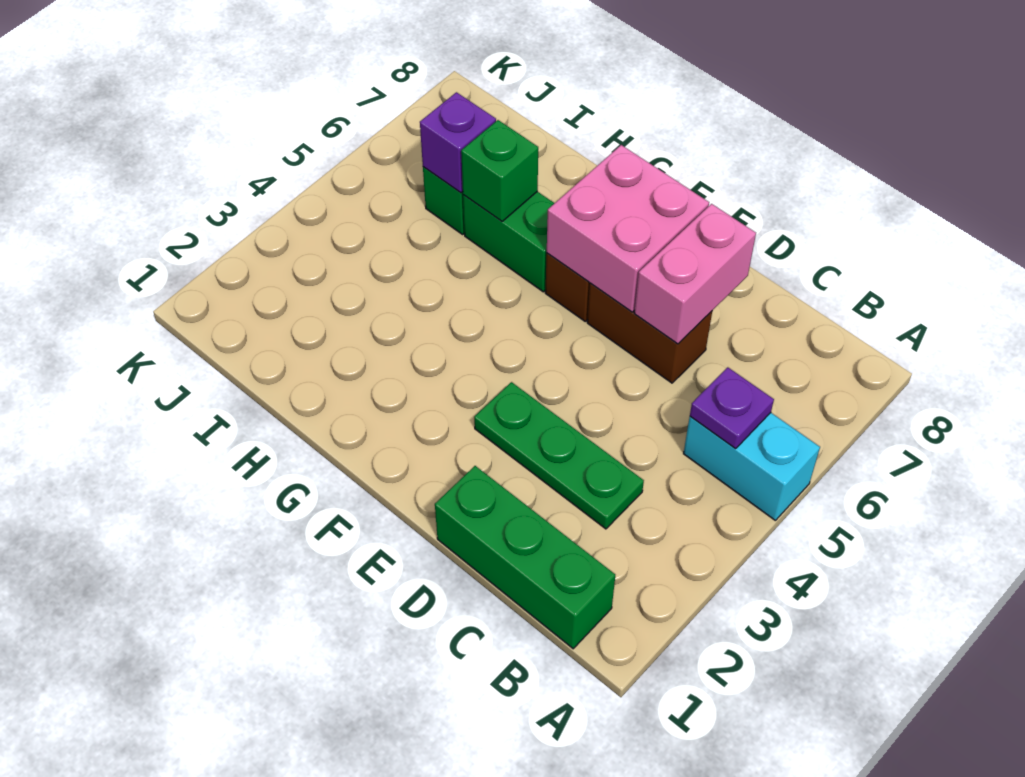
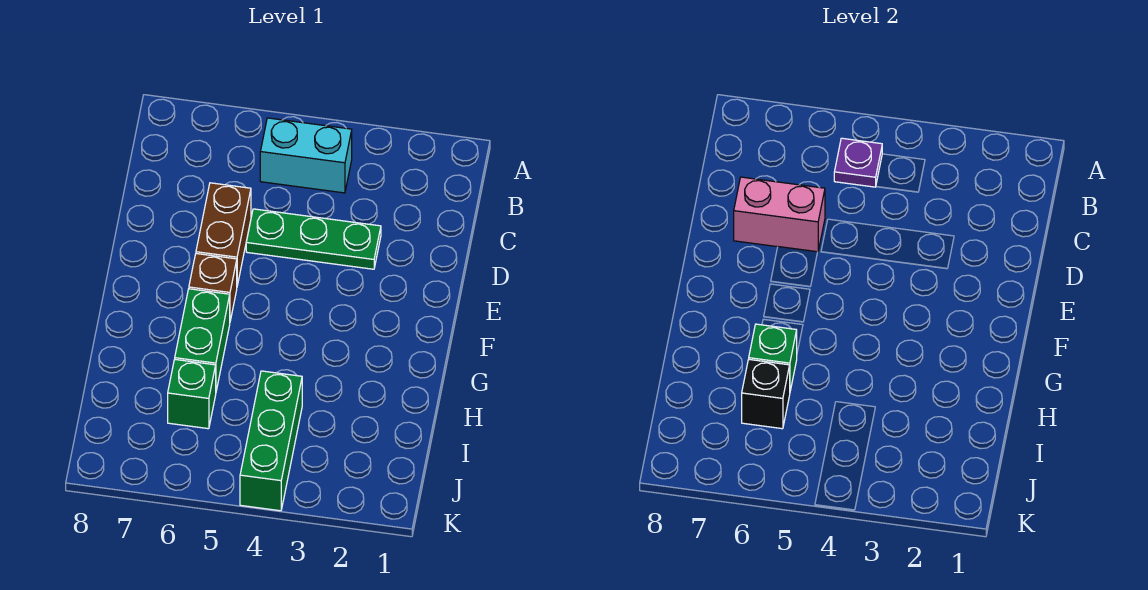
cyan 1x2 brick [684,413,820,520] -> cyan 1x2 brick turned to [260,118,352,193]
green 1x3 brick [435,466,615,649] -> green 1x3 brick moved to [240,371,302,511]
green 1x3 plate [474,382,644,529] -> green 1x3 plate turned to [246,209,381,269]
pink 2x2 brick [547,145,709,312] -> none
purple 1x1 brick [420,92,496,193] -> black 1x1 brick [742,359,790,429]

